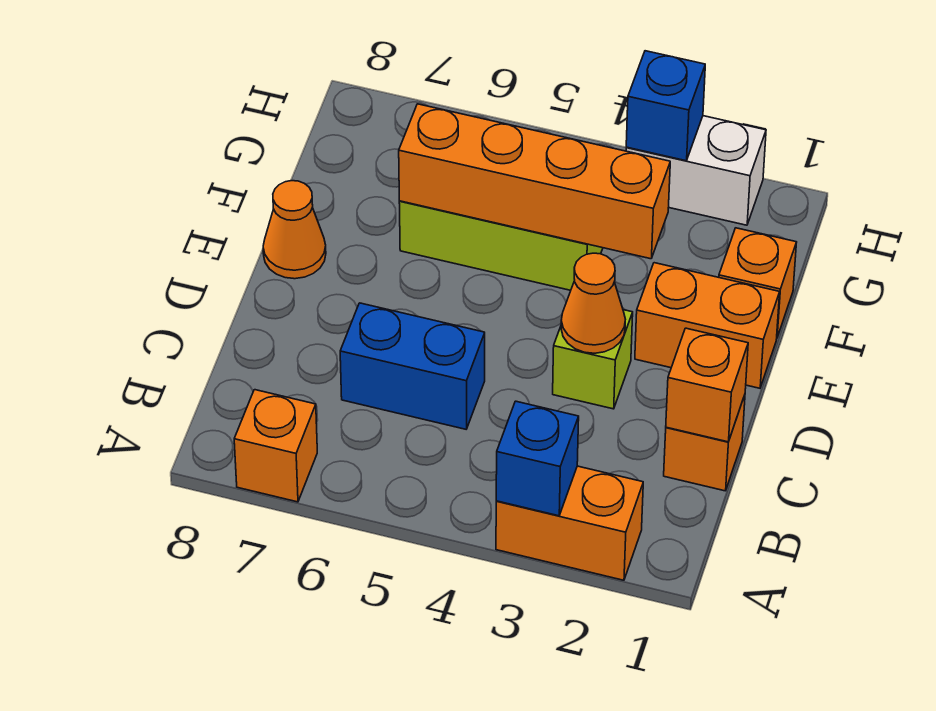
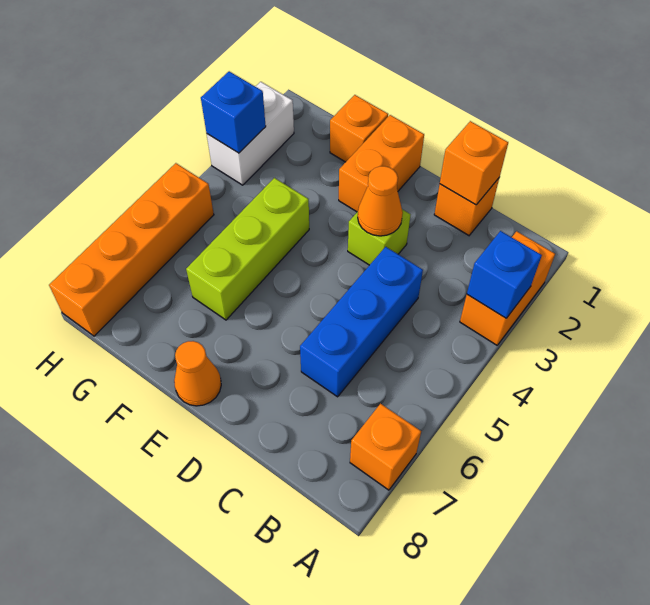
blue 1x2 brick [340,303,485,429] -> blue 1x3 brick [300,247,423,397]
orange 1x4 brick [399,104,670,259] -> orange 1x4 brick moved to [49,163,214,336]

